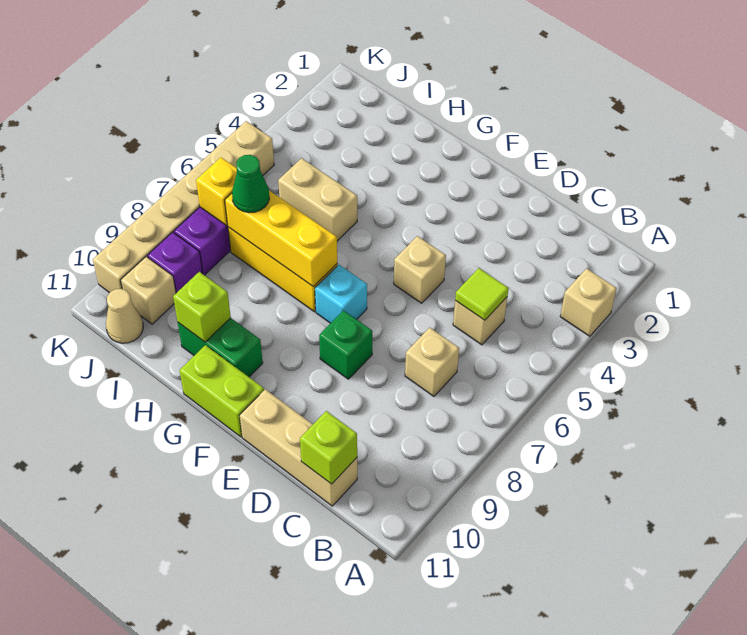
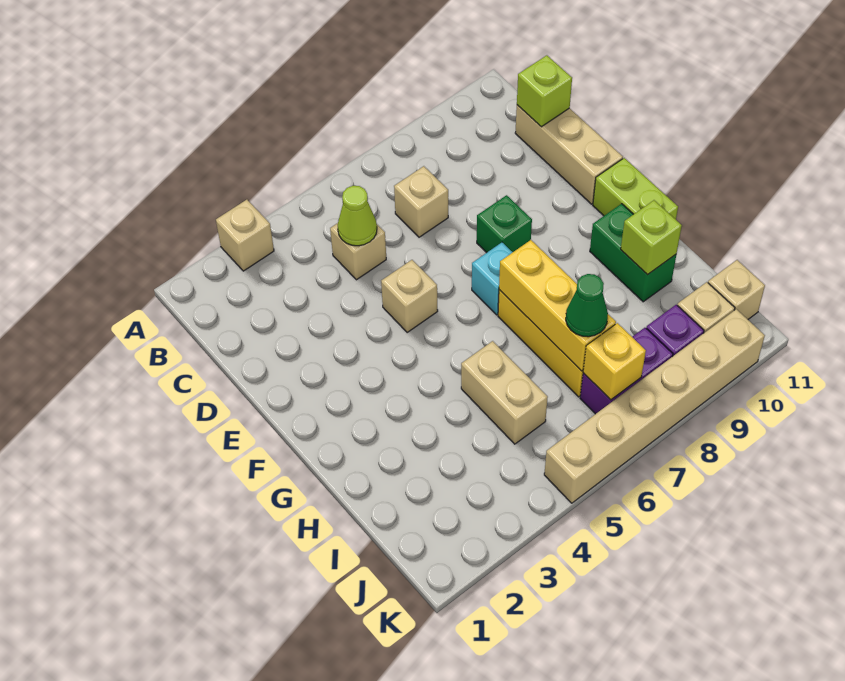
lime 1x1 tile [455,268,509,320] -> lime 1x1 cone [338,186,377,246]
tan 1x1 cone [106,289,143,343] -> tan 1x1 brick [708,260,765,319]

